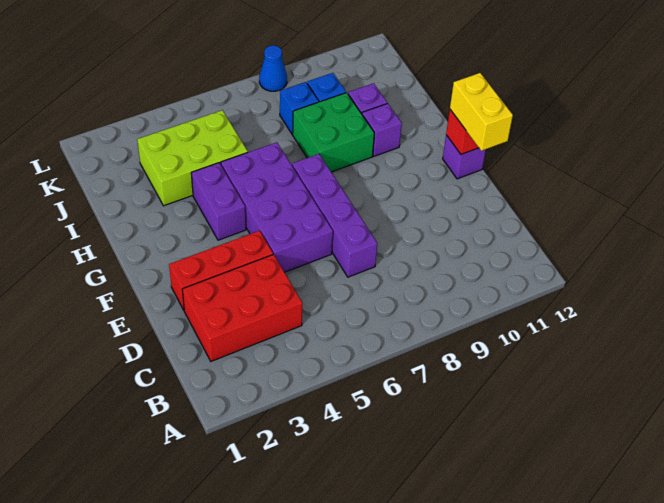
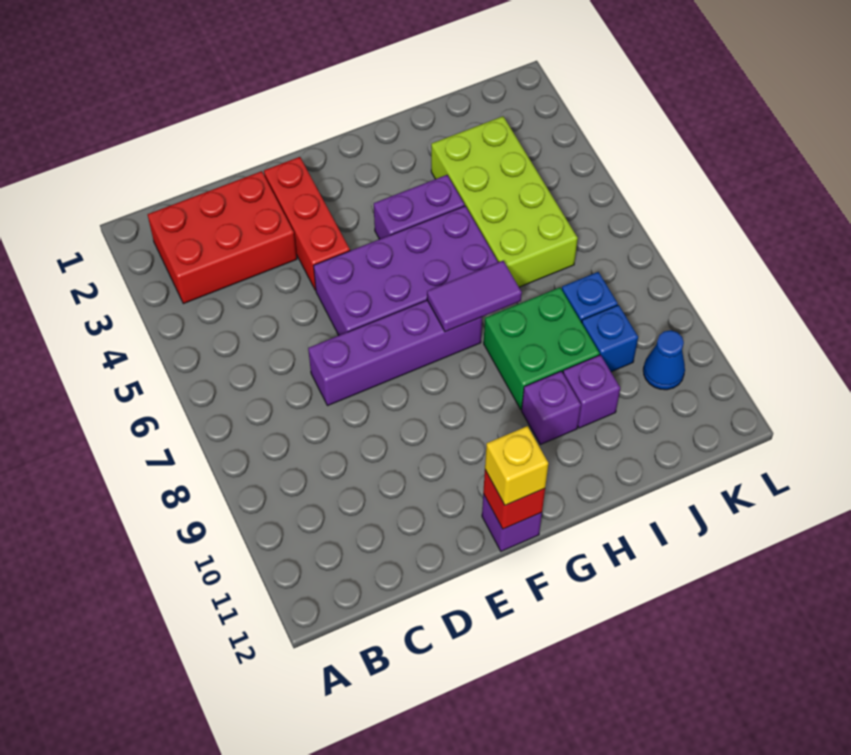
red 2x3 brick [182,254,302,361] -> red 2x3 brick turned to [147,171,297,304]
yellow 1x2 brick [450,73,513,151] -> yellow 1x1 brick [485,426,548,505]
none -> purple 1x2 tile [427,261,522,332]
lime 2x3 brick [137,110,248,206] -> lime 2x4 brick [431,116,578,287]
blue 1x1 cone [259,45,287,91] -> blue 1x1 cone moved to [643,330,685,390]

